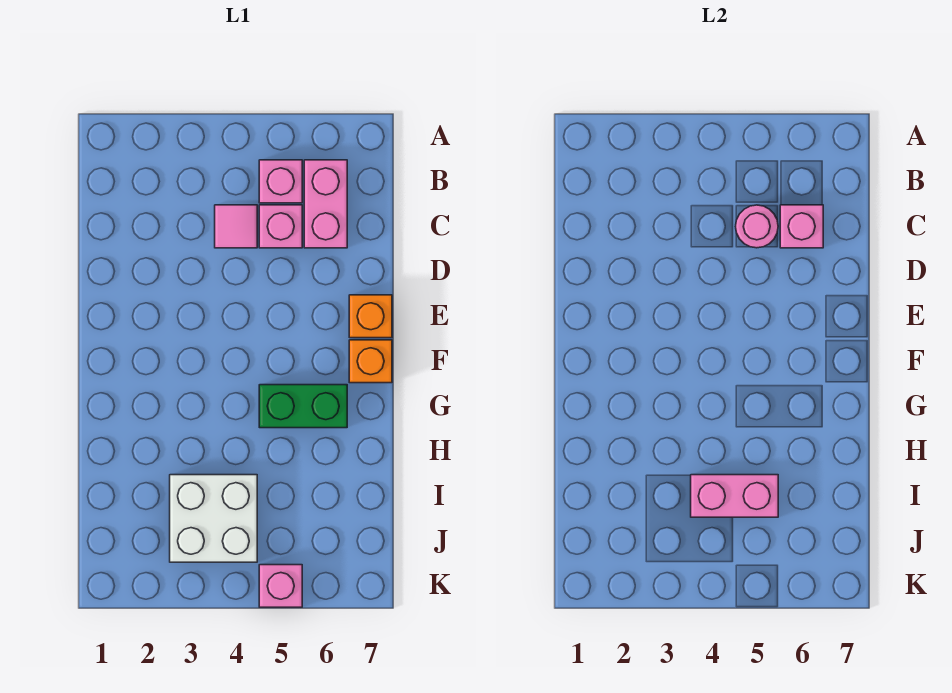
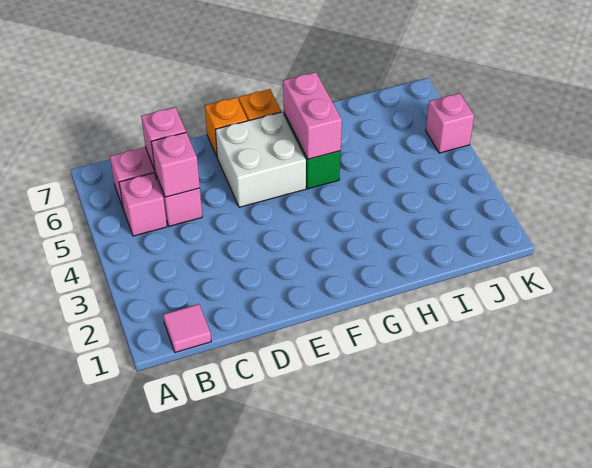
pink 1x1 tile [215,205,257,248] -> pink 1x1 tile moved to [163,304,211,352]
pink 1x1 round brick [736,205,778,248] -> pink 1x1 brick [151,132,200,197]
white 2x2 brick [170,475,257,562] -> white 2x2 brick moved to [215,112,306,207]
pink 1x2 brick [691,475,778,517] -> pink 1x2 brick moved to [283,72,342,159]

